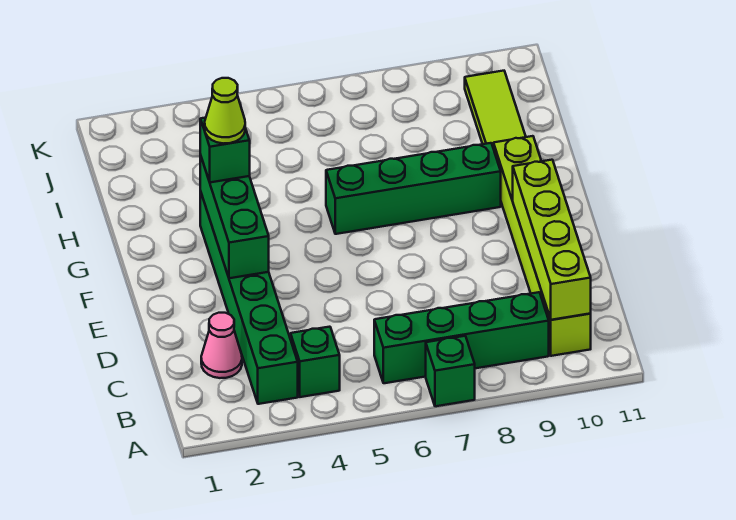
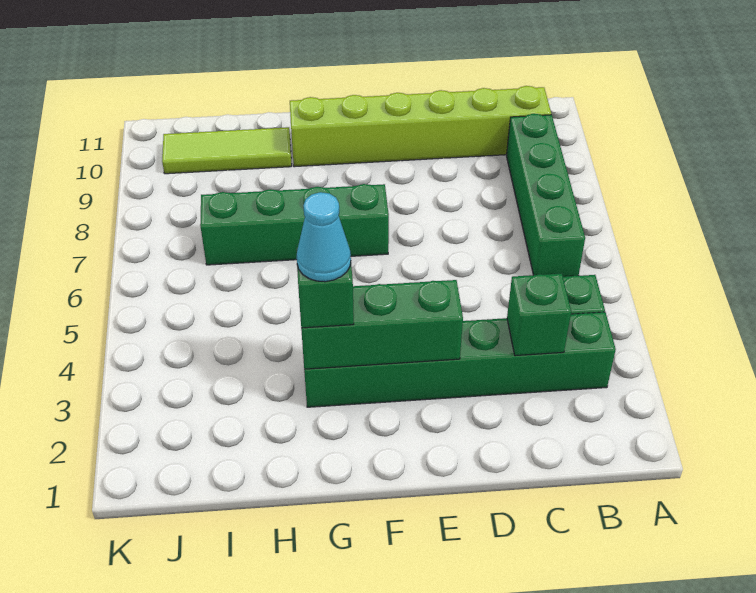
green 1x1 brick [426,336,475,406] -> green 1x1 brick moved to [507,274,571,356]
lime 1x4 brick [513,160,591,320] -> none
pink 1x1 cone [201,313,242,378] -> none
lime 1x1 cone [205,78,245,143] -> cyan 1x1 cone [297,192,351,282]
green 1x4 brick [326,143,501,234] -> green 1x4 brick turned to [200,184,389,265]

